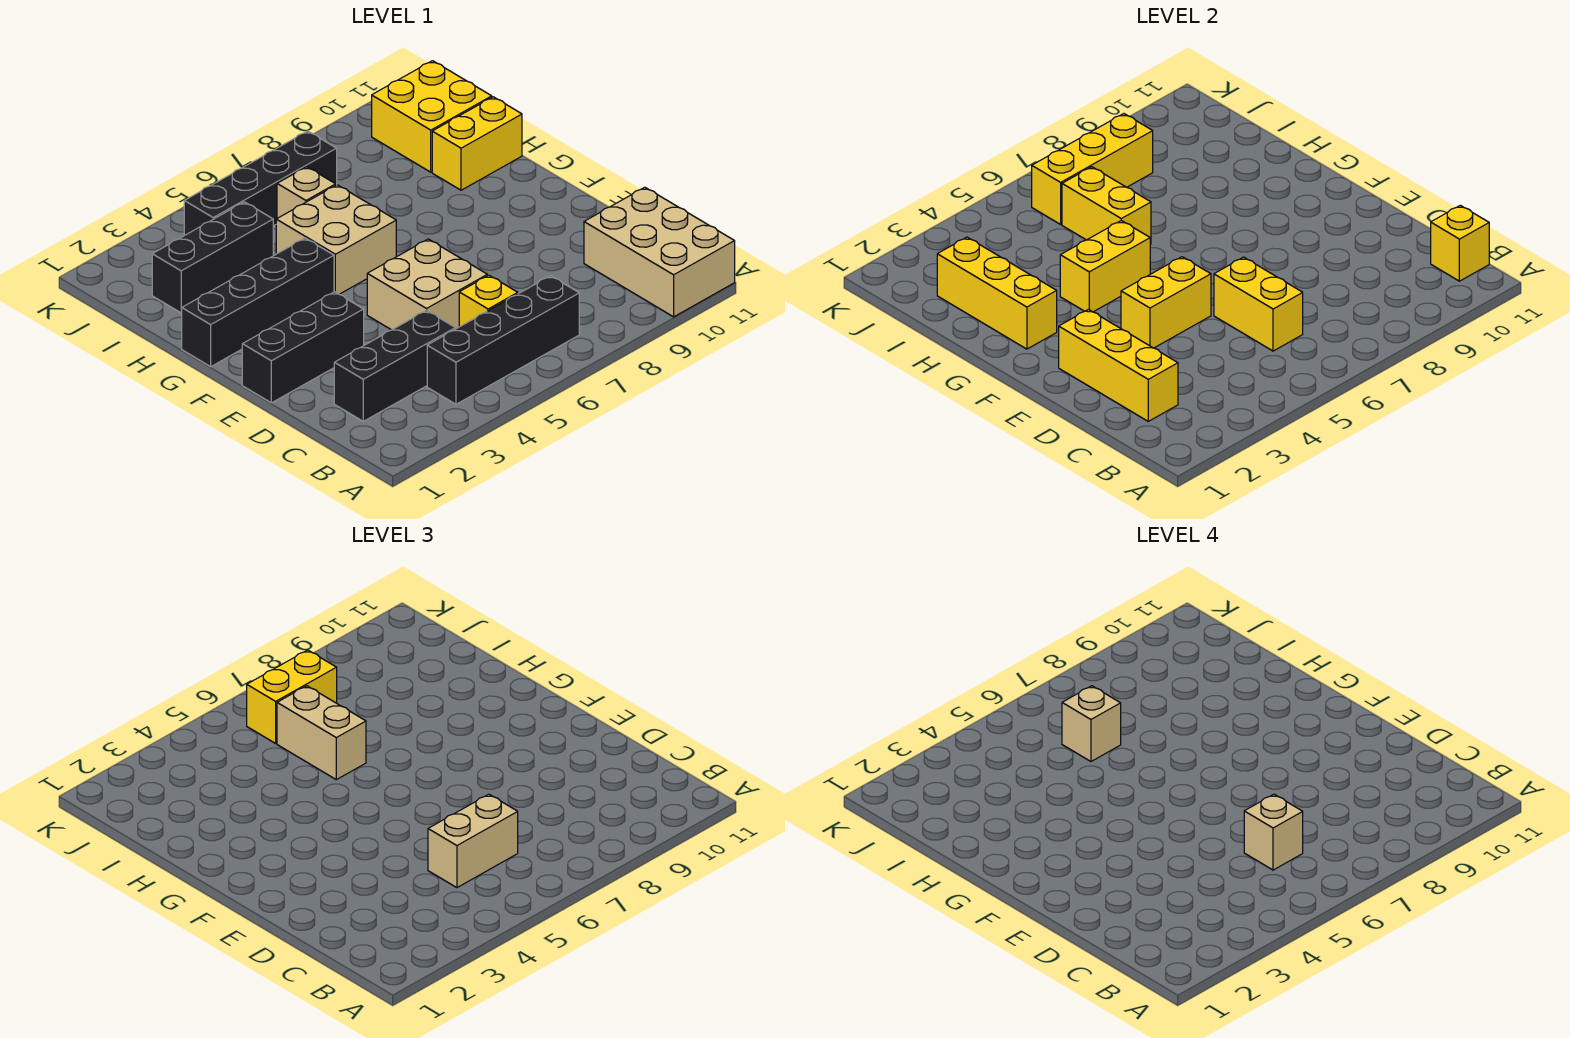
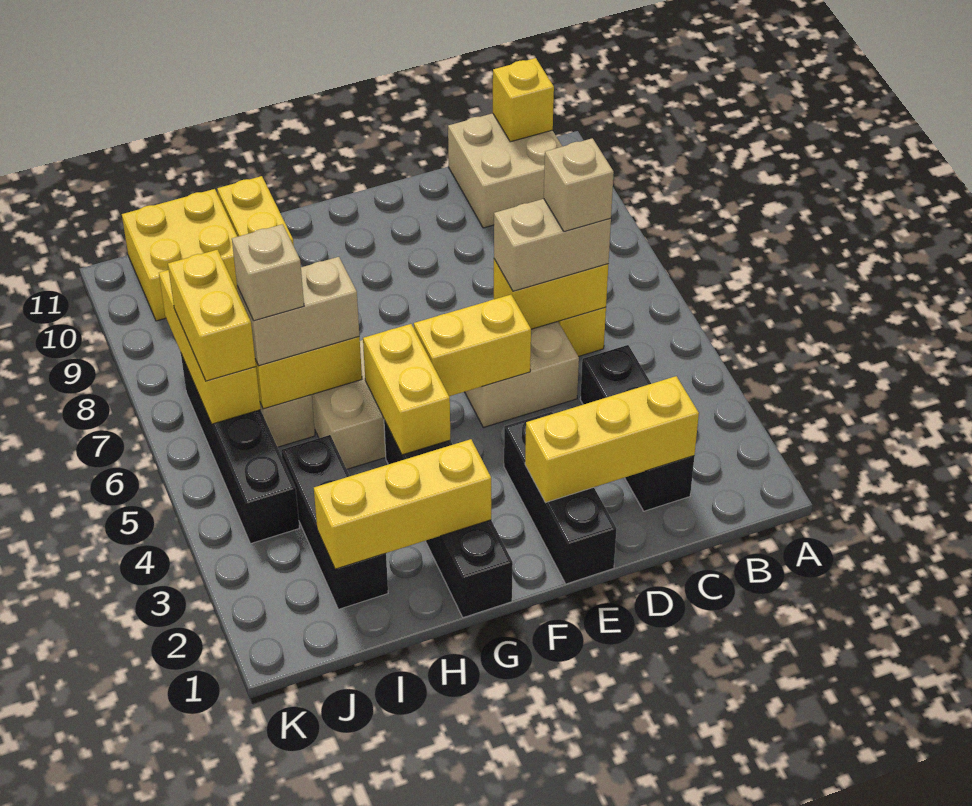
tan 2x3 brick [584,187,735,317] -> tan 2x2 brick [448,113,562,228]
black 1x4 brick [427,276,579,404] -> none
tan 1x2 brick [428,794,518,888] -> tan 1x2 brick turned to [494,199,611,291]
yellow 1x2 brick [1121,257,1211,348] -> yellow 1x2 brick turned to [414,295,531,396]

